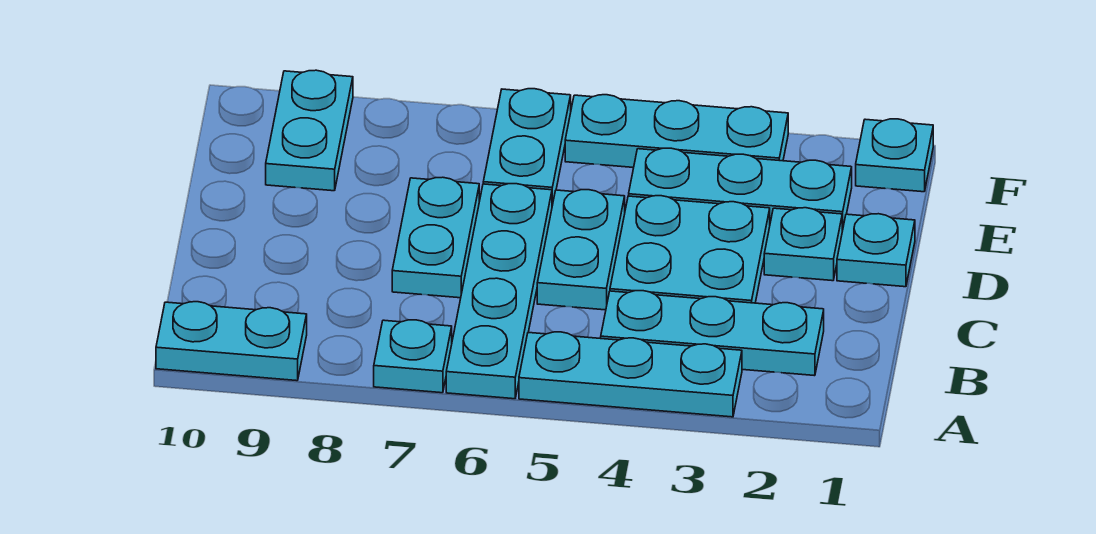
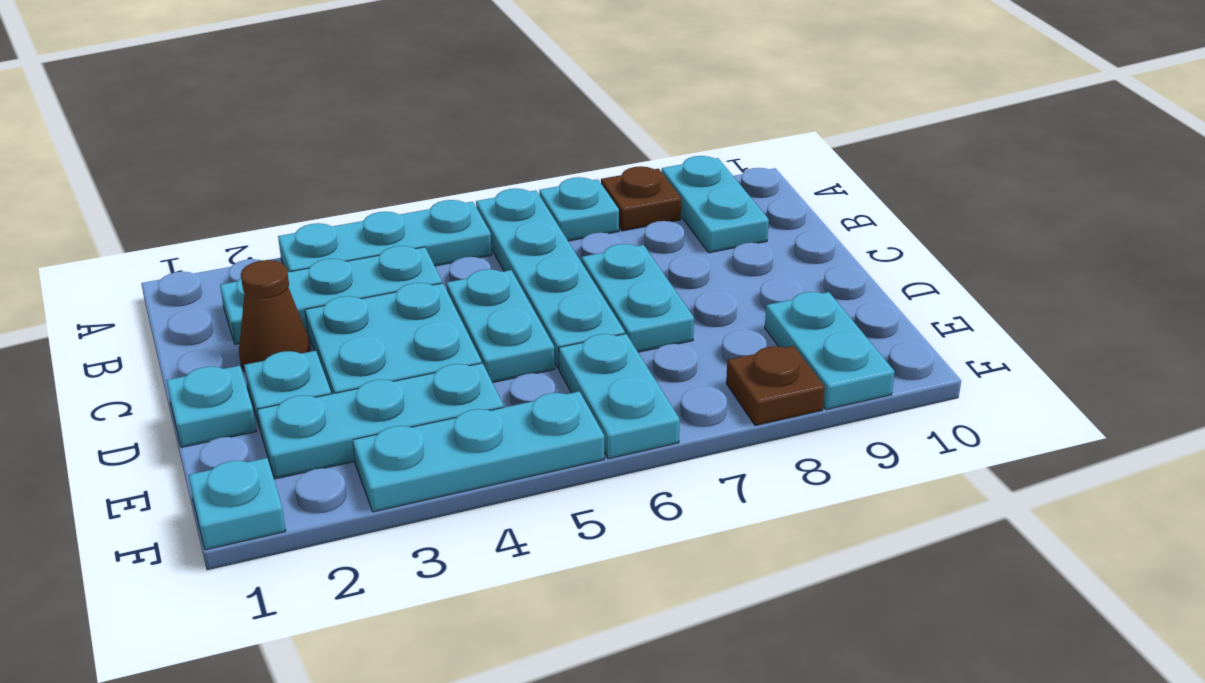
none -> brown 1x1 plate [601,166,681,231]
cyan 1x2 plate [156,302,307,381] -> cyan 1x2 plate turned to [662,156,769,253]
none -> brown 1x1 cone [239,260,311,372]
none -> brown 1x1 plate [726,346,825,426]

